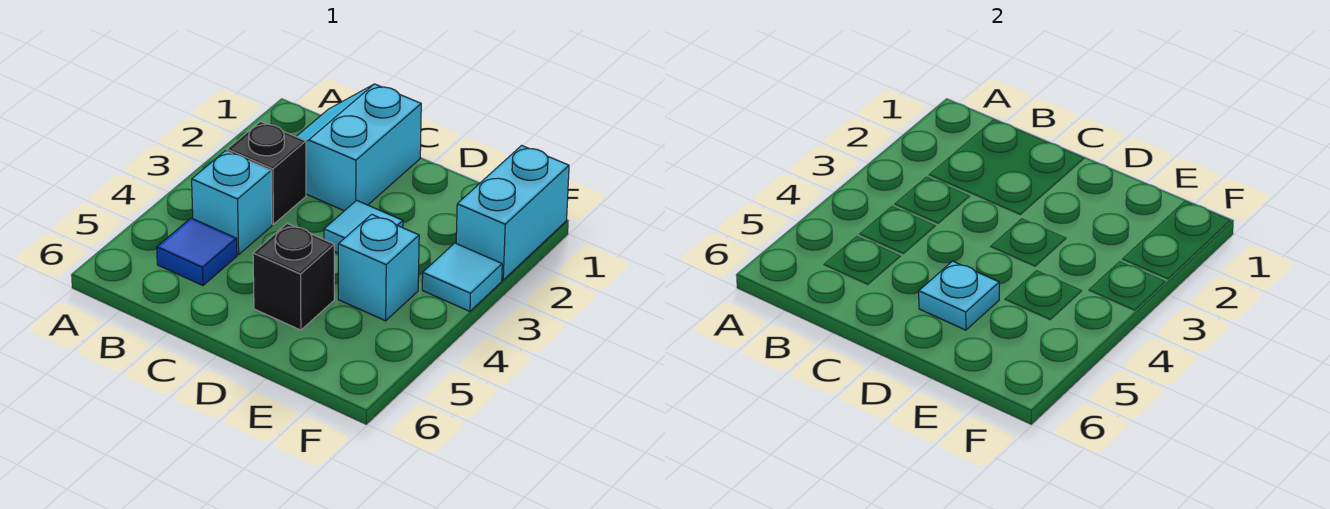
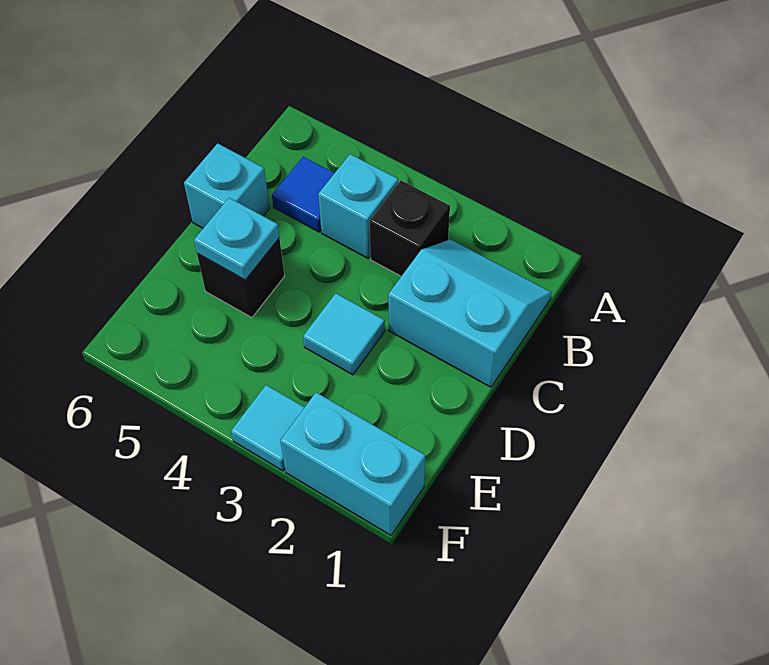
cyan 1x1 brick [338,214,419,321] -> cyan 1x1 brick moved to [184,143,270,228]

